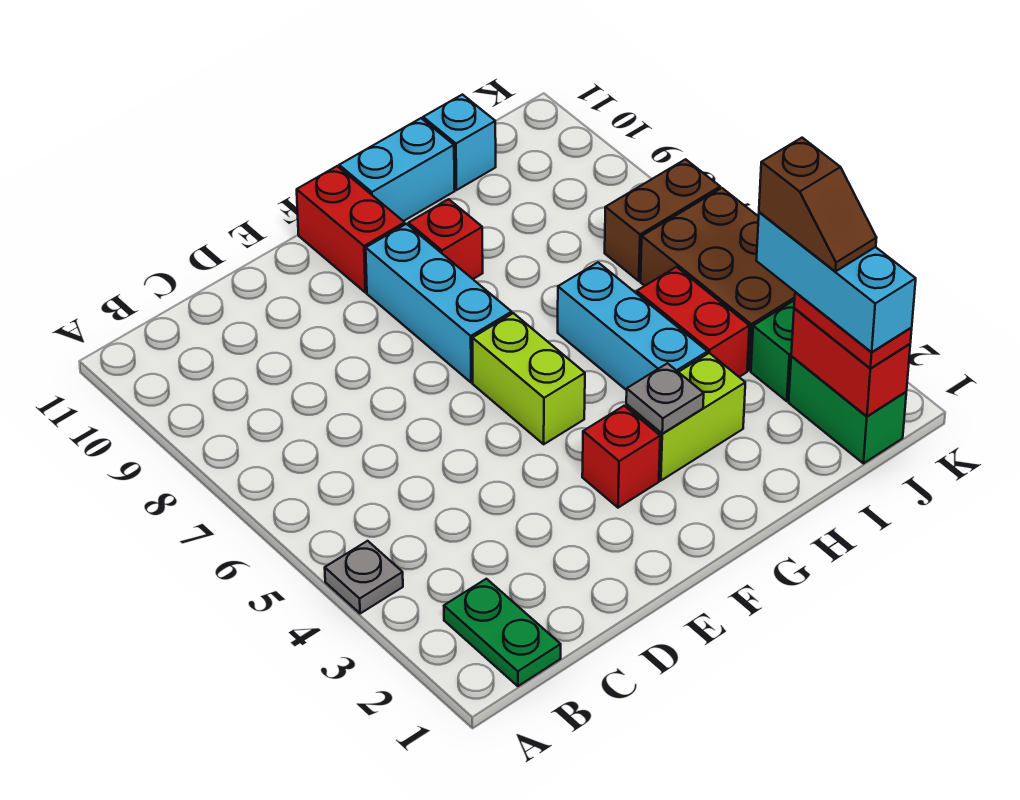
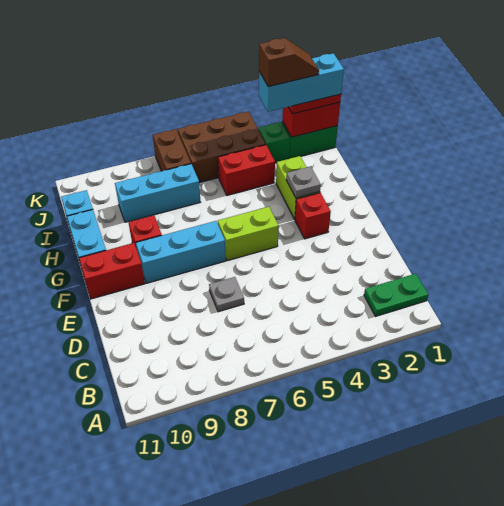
grey 1x1 plate [325,541,403,614] -> grey 1x1 plate moved to [209,277,244,312]
cyan 1x3 brick [558,263,707,390] -> cyan 1x3 brick moved to [115,164,200,222]

